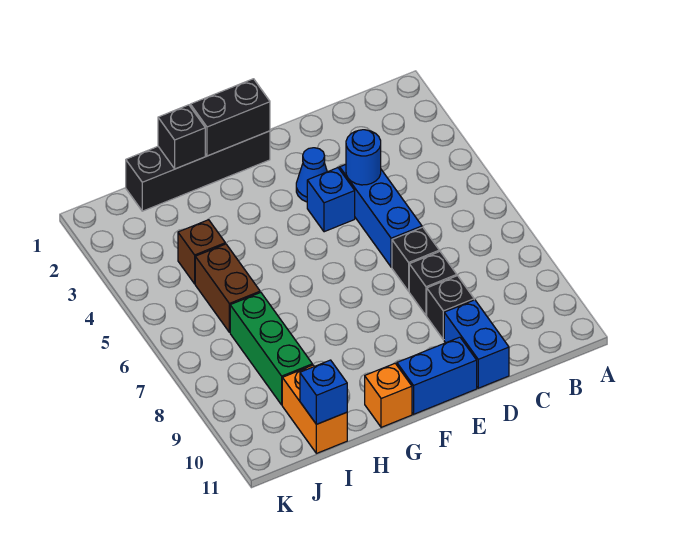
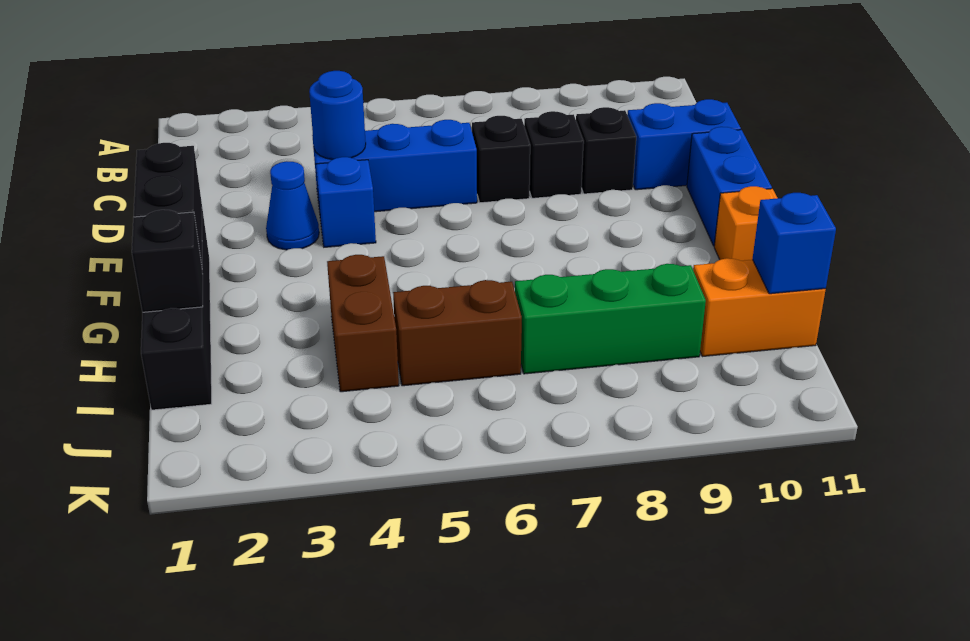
brown 1x1 brick [178,220,225,284] -> brown 1x2 brick [327,255,399,392]

